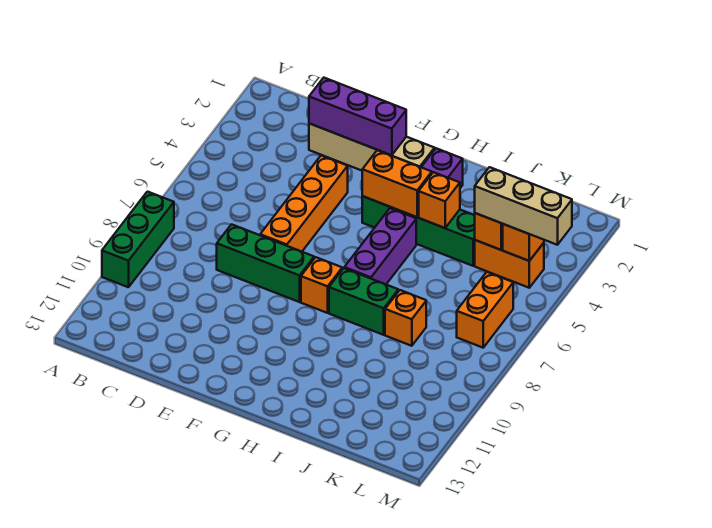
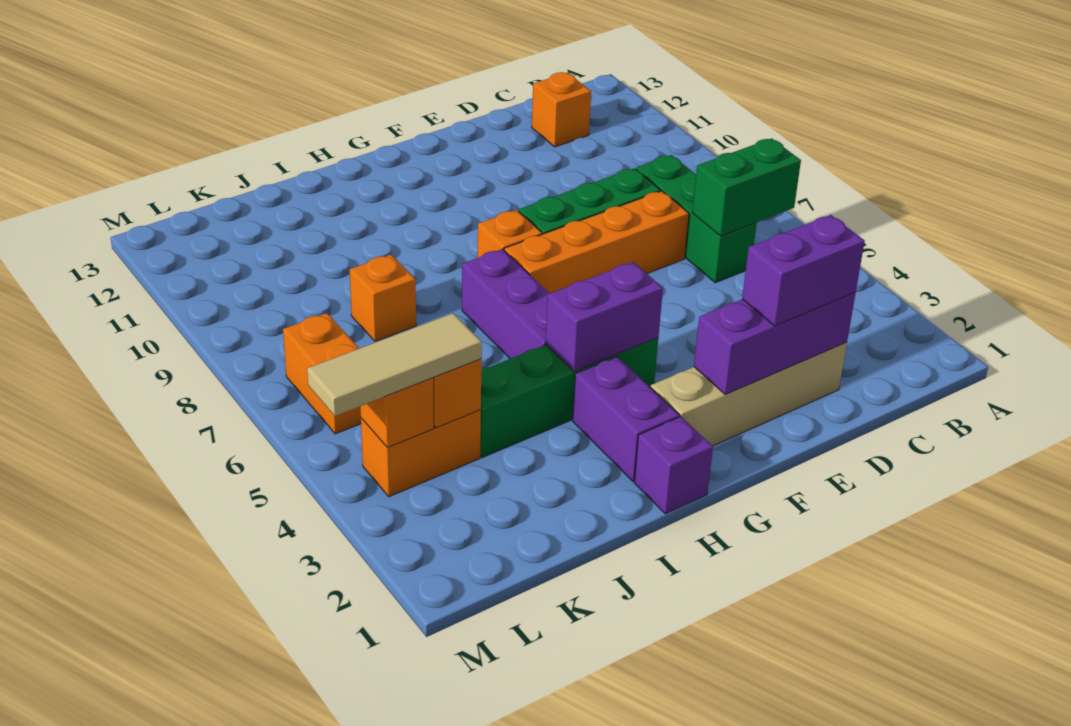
green 1x3 brick [102,192,174,287] -> green 1x3 brick moved to [636,155,757,283]
none -> purple 1x2 brick [742,215,865,326]
orange 1x4 brick [260,155,348,252] -> orange 1x4 brick turned to [504,191,689,293]
orange 1x2 brick [362,150,432,217] -> purple 1x2 brick [546,262,663,372]
none -> purple 1x1 brick [634,417,713,514]
green 1x2 brick [329,268,398,335] -> green 1x2 brick moved to [692,138,801,236]
orange 1x1 brick [419,172,460,228] -> orange 1x1 brick moved to [532,72,591,147]
tan 1x3 brick [475,167,572,245] -> tan 1x3 tile [307,313,482,416]

